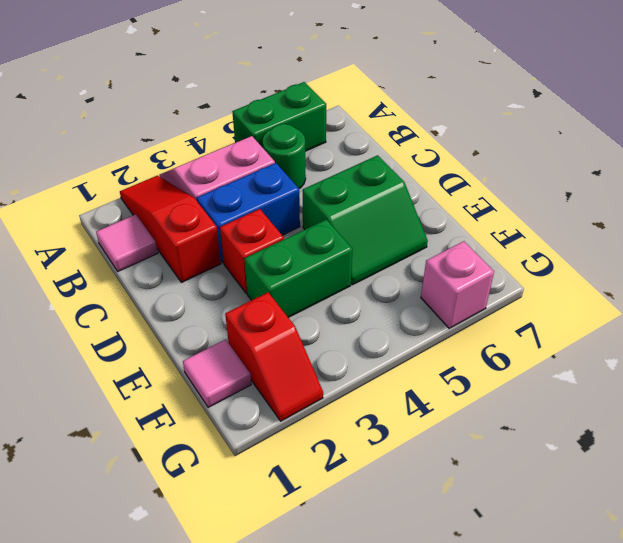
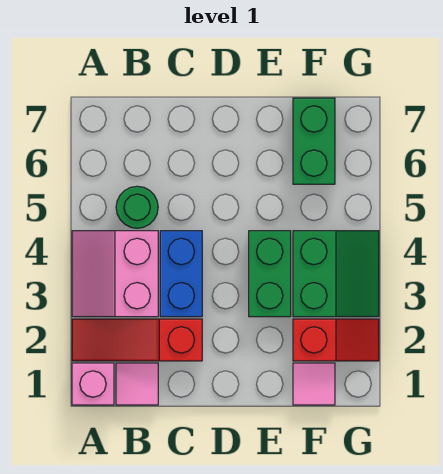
green 1x2 brick [232,82,326,151] -> green 1x2 brick moved to [293,98,335,184]
red 1x1 brick [220,209,284,294] -> none
green 2x2 slope [303,155,428,284] -> green 2x2 slope moved to [293,231,379,317]
pink 1x1 brick [421,241,494,328] -> pink 1x1 brick moved to [72,363,114,405]

